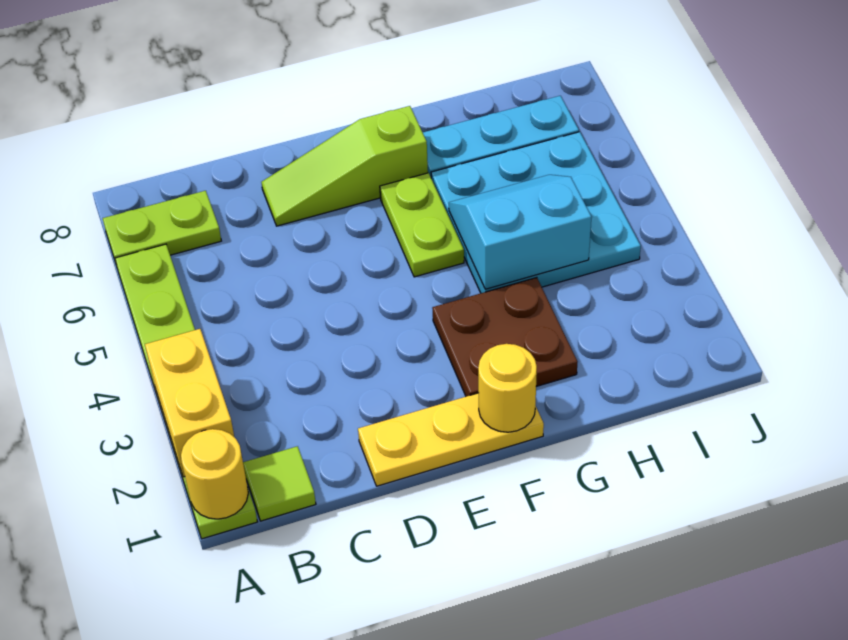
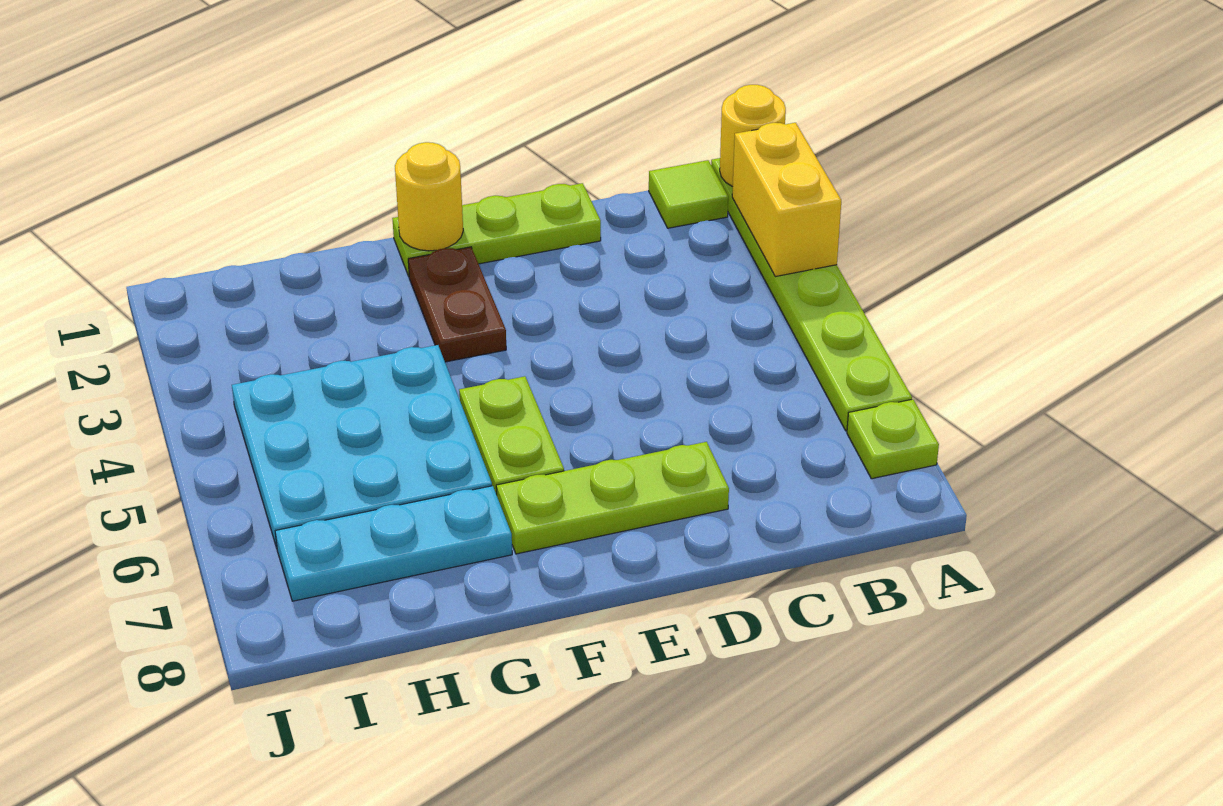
lime 1x2 plate [103,191,221,263] -> lime 1x1 plate [847,399,939,479]
yellow 1x3 plate [358,393,544,486] -> lime 1x3 plate [392,183,601,276]
lime 1x3 slope [261,106,428,226] -> lime 1x3 plate [496,442,729,554]
brown 2x2 plate [432,278,578,396] -> brown 1x2 plate [408,247,506,362]
cyan 2x2 slope [449,175,591,289] -> none

